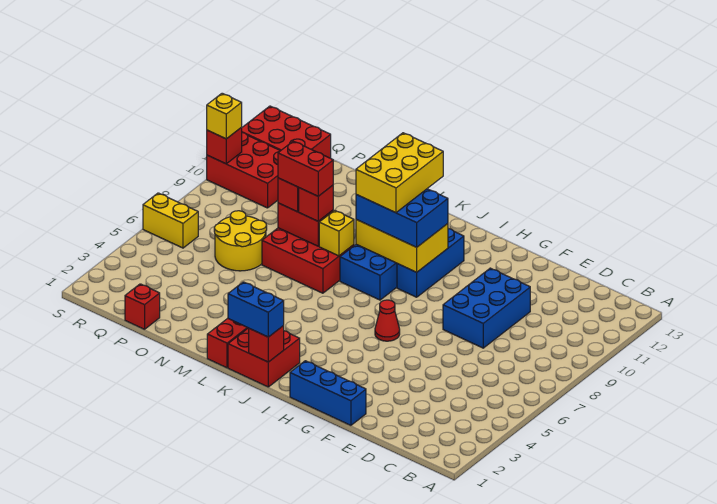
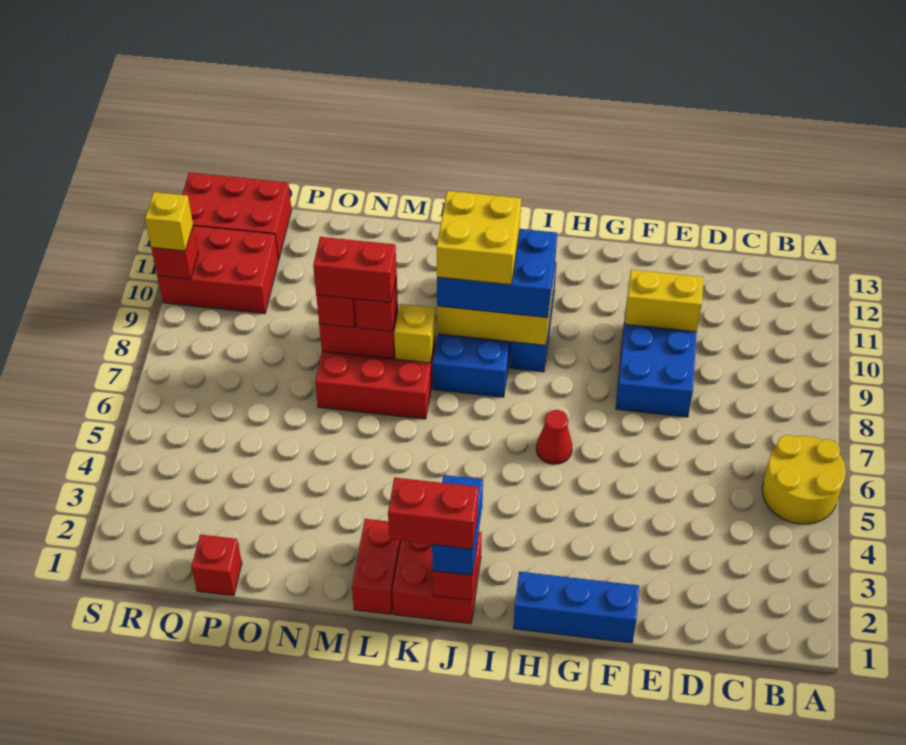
blue 1x2 brick [228,282,284,337] -> blue 1x2 brick turned to [432,475,483,575]
none -> red 1x2 brick [388,478,478,549]
yellow 2x3 brick [356,133,443,213] -> yellow 2x2 brick [437,191,521,285]
yellow 2x2 round brick [214,211,267,271] -> yellow 2x2 round brick moved to [762,435,846,524]
yellow 1x2 brick [143,193,198,248] -> yellow 1x2 brick moved to [625,270,703,332]

